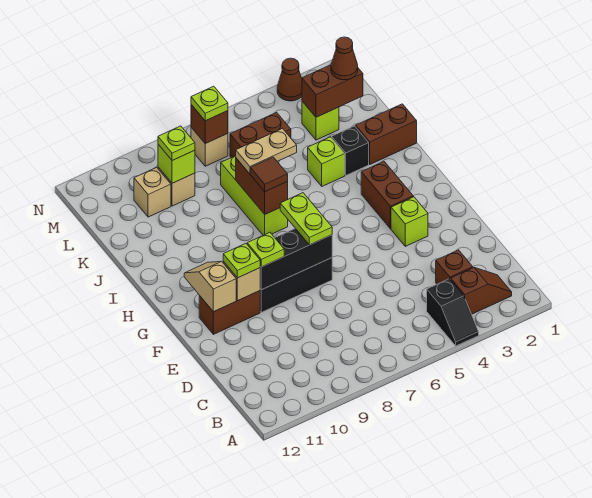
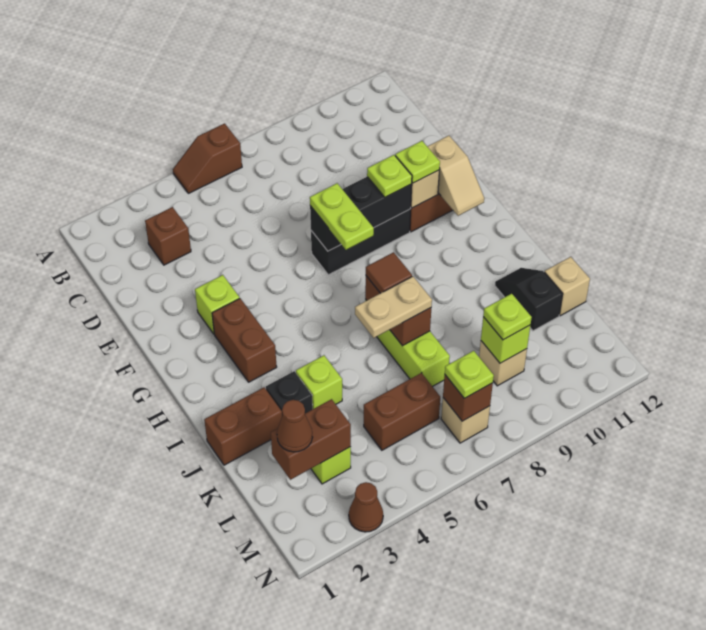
black 1x2 slope [427,279,479,346] -> black 1x2 slope moved to [495,268,563,331]
brown 1x2 slope [451,268,512,314] -> brown 1x2 slope moved to [173,124,242,193]
tan 1x1 brick [134,167,171,217] -> tan 1x1 brick moved to [544,257,590,316]

